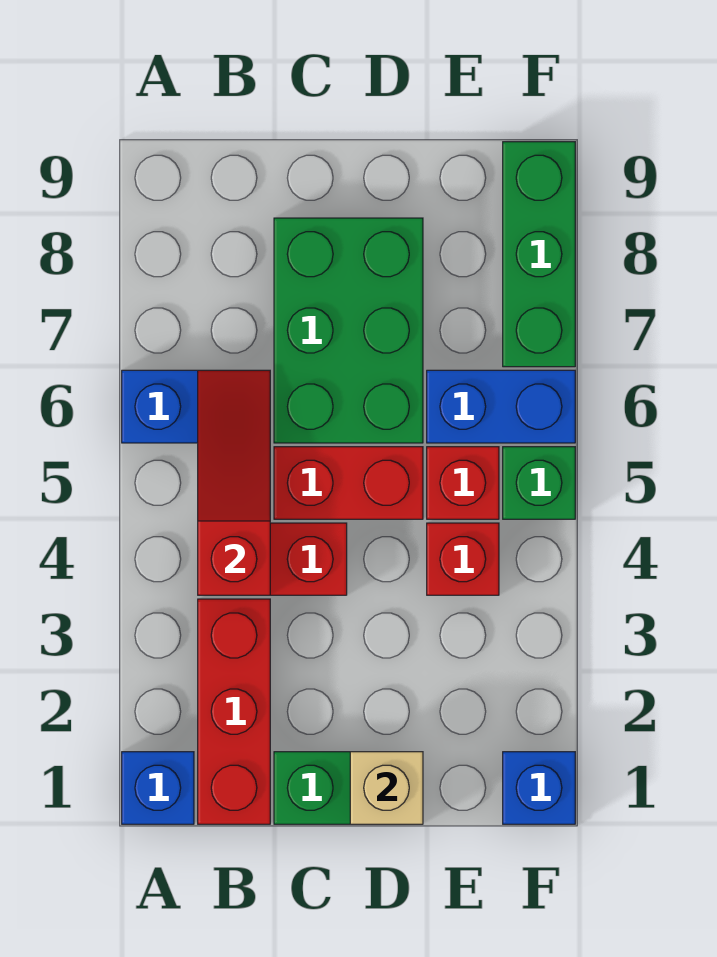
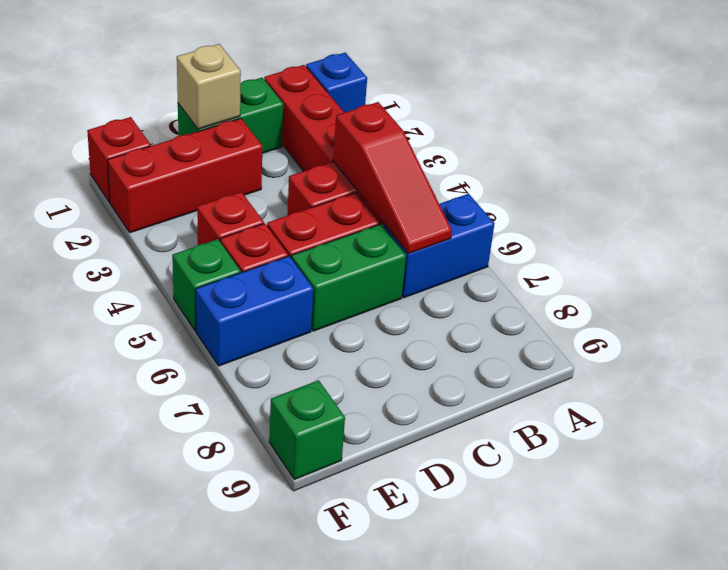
green 2x3 brick [274,218,423,443] -> green 1x2 brick [291,224,406,331]
none -> red 1x3 brick [108,118,262,233]
blue 1x1 brick [503,752,575,824] -> red 1x1 brick [87,117,151,202]
green 1x3 brick [503,142,575,367] -> green 1x1 brick [269,380,345,480]

